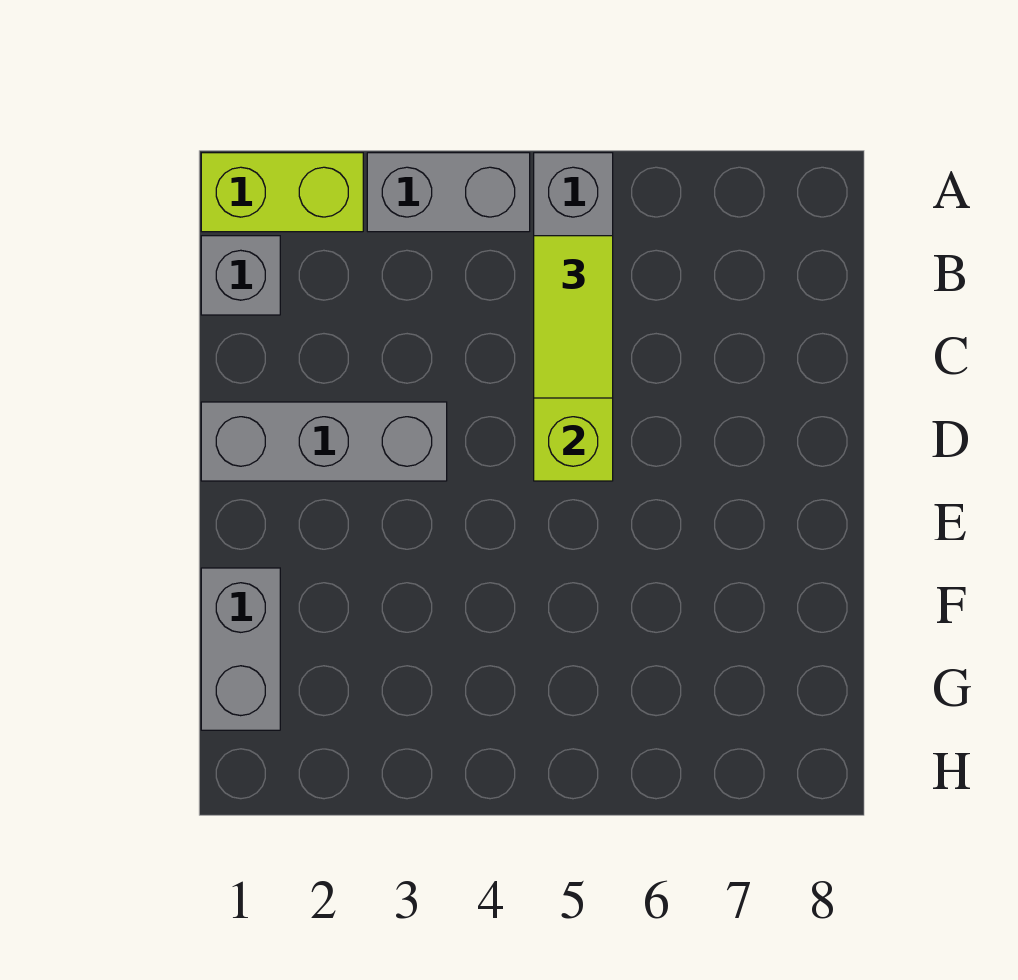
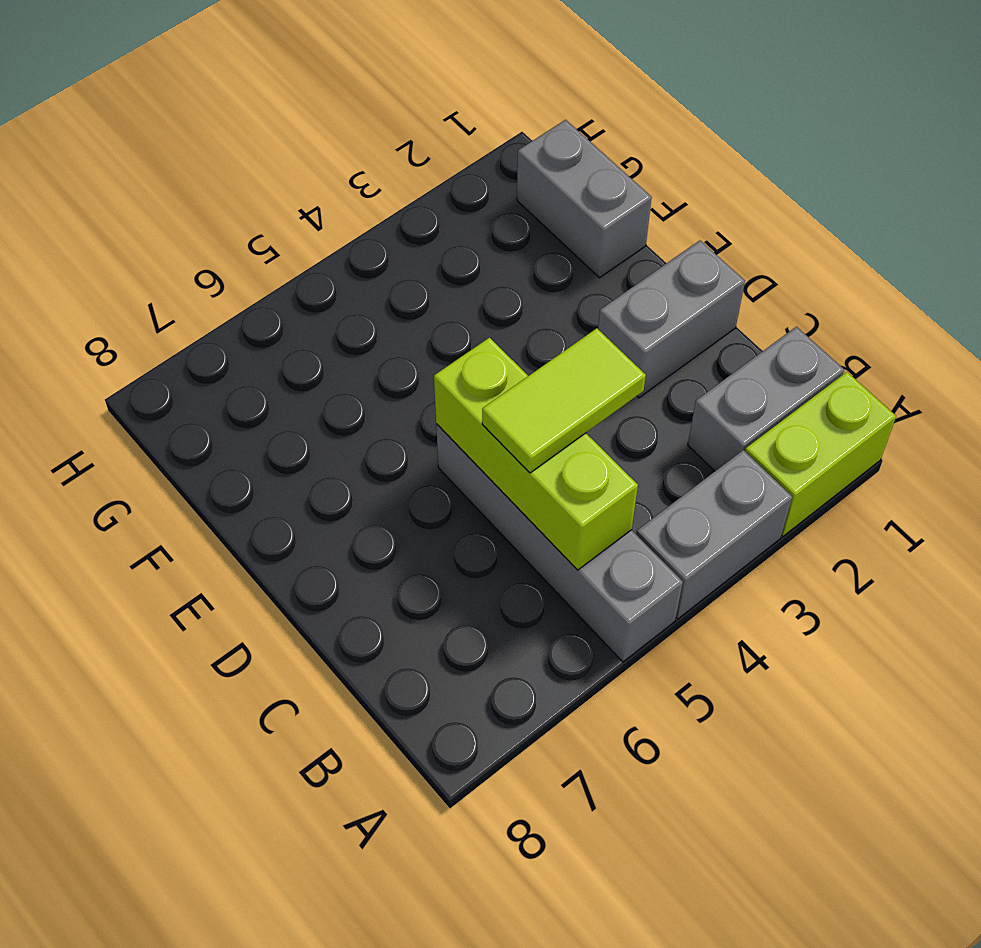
grey 1x1 brick [201,236,280,315] -> grey 1x2 brick [688,327,844,471]
lime 1x2 tile [534,236,613,398] -> lime 1x2 tile turned to [482,328,646,473]
grey 1x3 brick [201,402,447,481] -> grey 1x2 brick [598,240,745,398]

